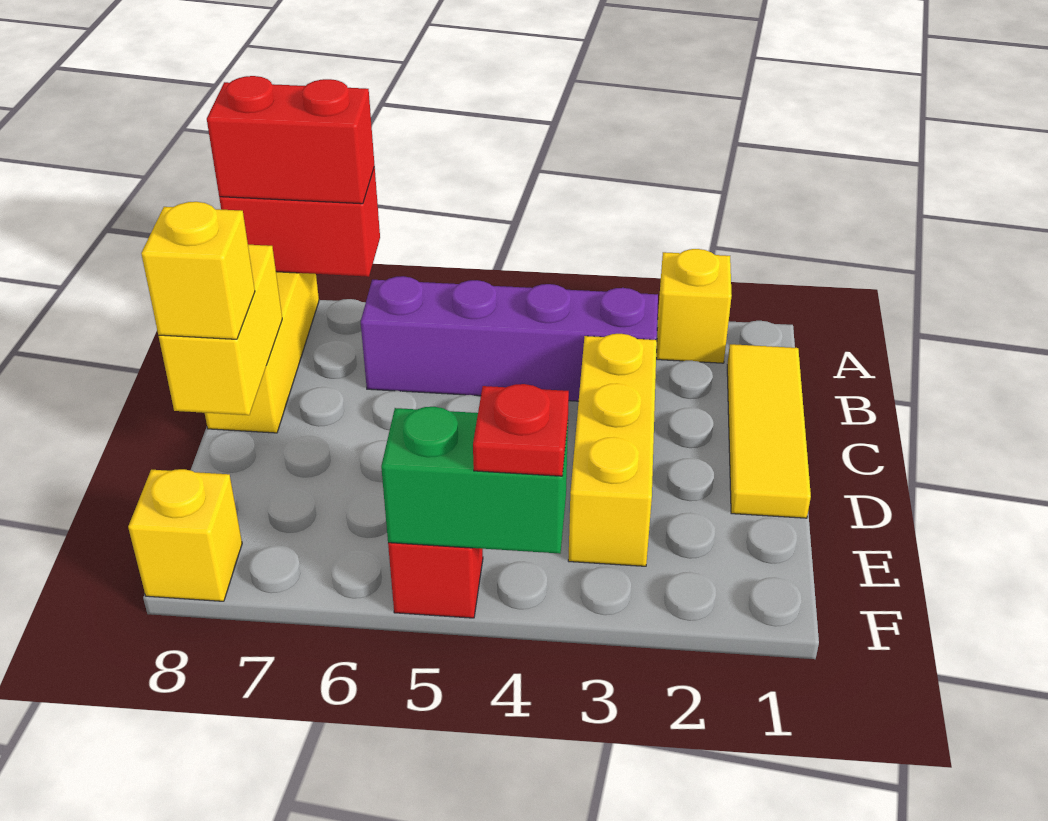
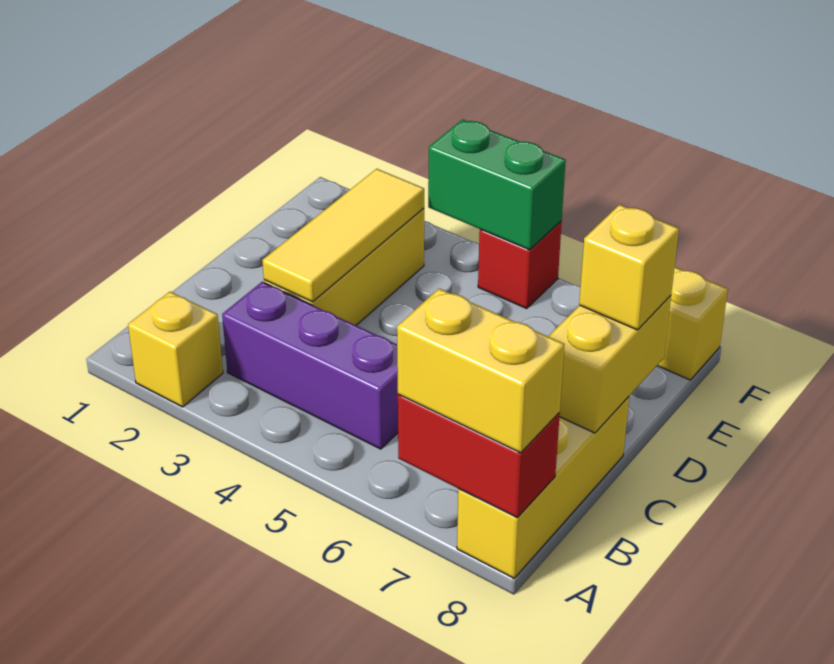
red 1x2 brick [207,76,375,204] -> yellow 1x2 brick [397,288,565,453]
yellow 1x3 tile [727,344,811,518] -> yellow 1x3 tile moved to [262,169,424,302]
purple 1x4 brick [361,276,658,401] -> purple 1x3 brick [222,282,398,449]
red 1x1 plate [473,384,569,476] -> none

